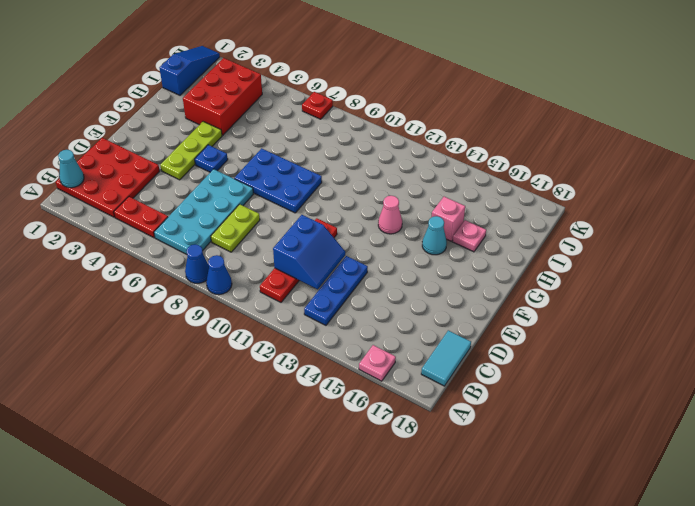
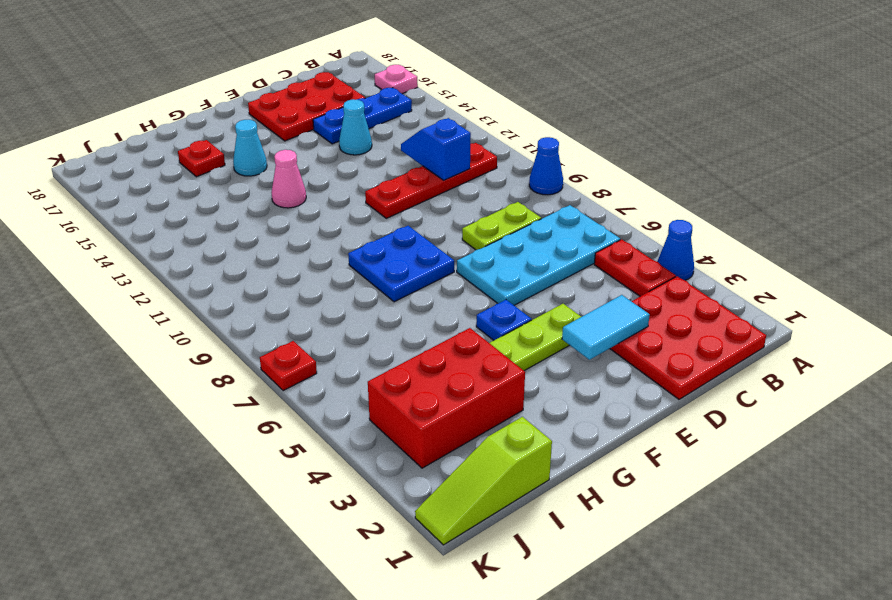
blue 1x1 cone [185,244,209,283] -> blue 1x1 cone moved to [657,220,694,280]
cyan 1x1 cone [58,150,84,188] -> cyan 1x1 cone moved to [339,99,372,155]
blue 1x3 plate [304,256,368,325] -> blue 1x3 plate moved to [313,88,412,144]
cyan 1x2 tile [421,330,471,386] -> cyan 1x2 tile moved to [562,295,650,360]
blue 2x2 slope [273,215,345,289] -> blue 1x2 slope [401,118,471,180]
none -> red 2x3 plate [248,72,365,141]
blue 2x3 plate [234,148,322,213] -> blue 2x2 plate [348,226,454,302]
pink 1x1 brick [432,197,465,241] -> none
pink 1x1 plate [453,220,486,252] -> red 1x1 plate [178,140,225,177]
blue 1x3 slope [160,46,220,95] -> lime 1x3 slope [415,417,552,545]

